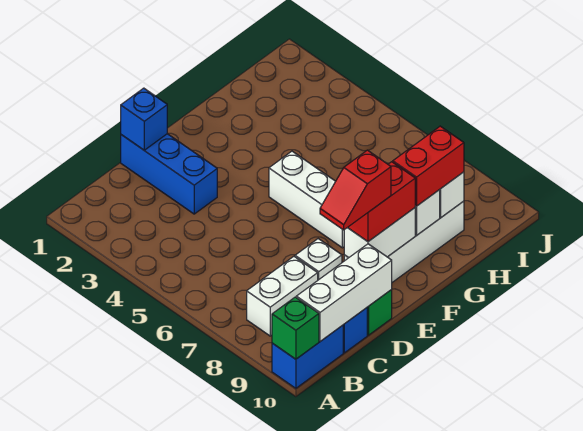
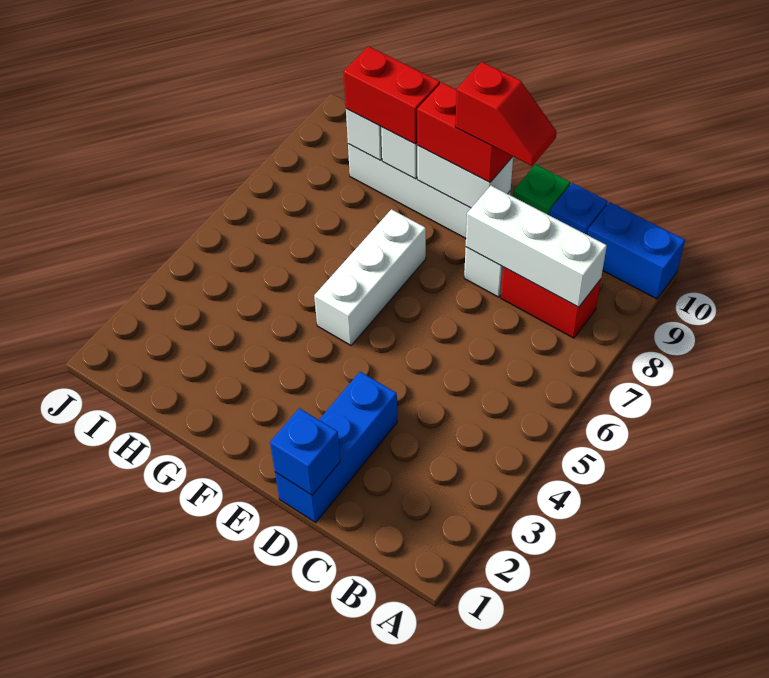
green 1x1 brick [272,297,319,359] -> none
white 1x2 brick [247,256,318,336] -> red 1x2 brick [501,267,601,338]
white 1x3 brick [296,244,392,341] -> white 1x3 brick moved to [466,186,607,307]

